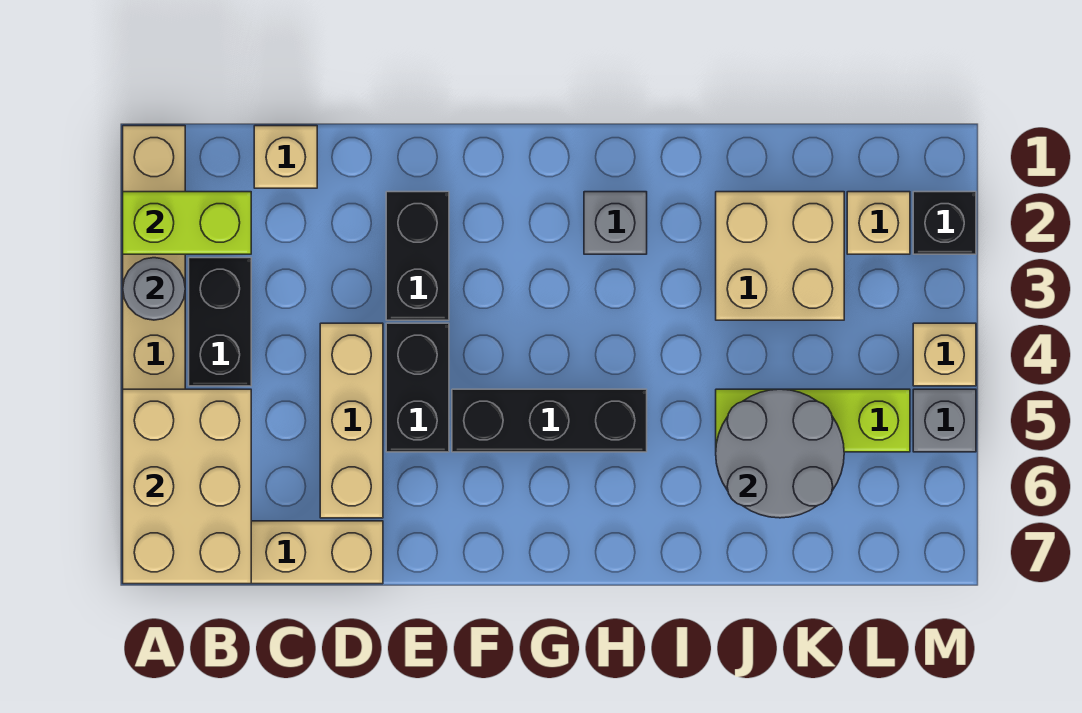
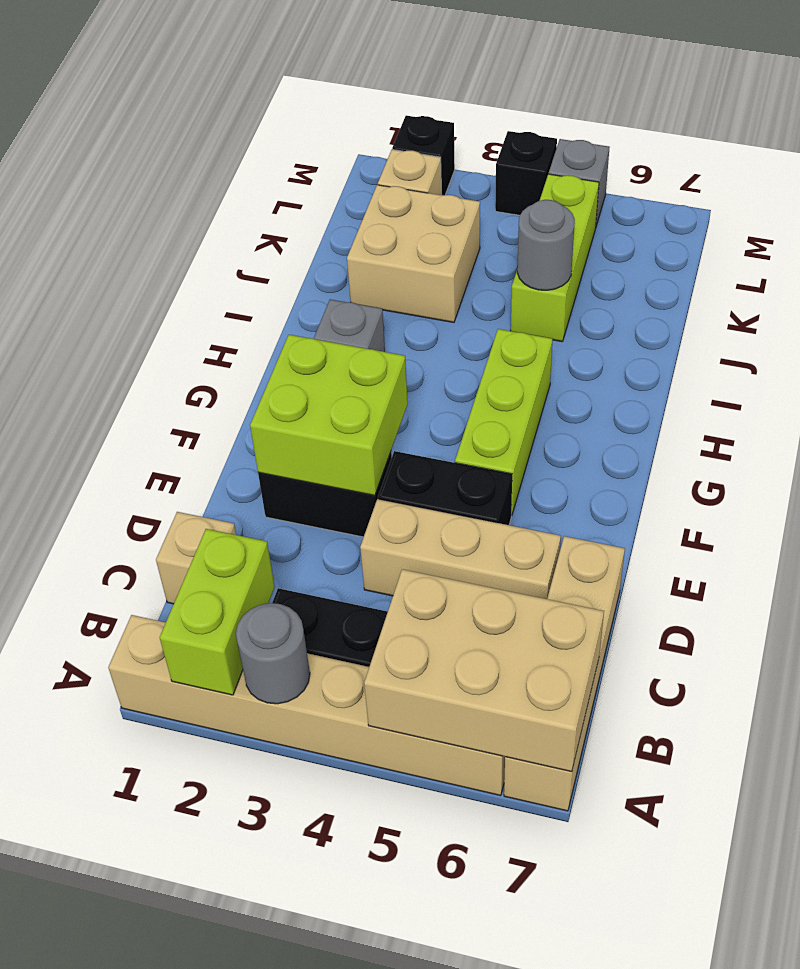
none -> lime 2x2 brick [250,335,408,496]
black 1x3 brick [452,389,647,452] -> lime 1x3 brick [455,329,553,516]
grey 2x2 round brick [716,389,844,518] -> grey 1x1 round brick [517,200,575,290]
tan 1x1 brick [913,323,976,386] -> black 1x1 brick [495,131,557,215]

